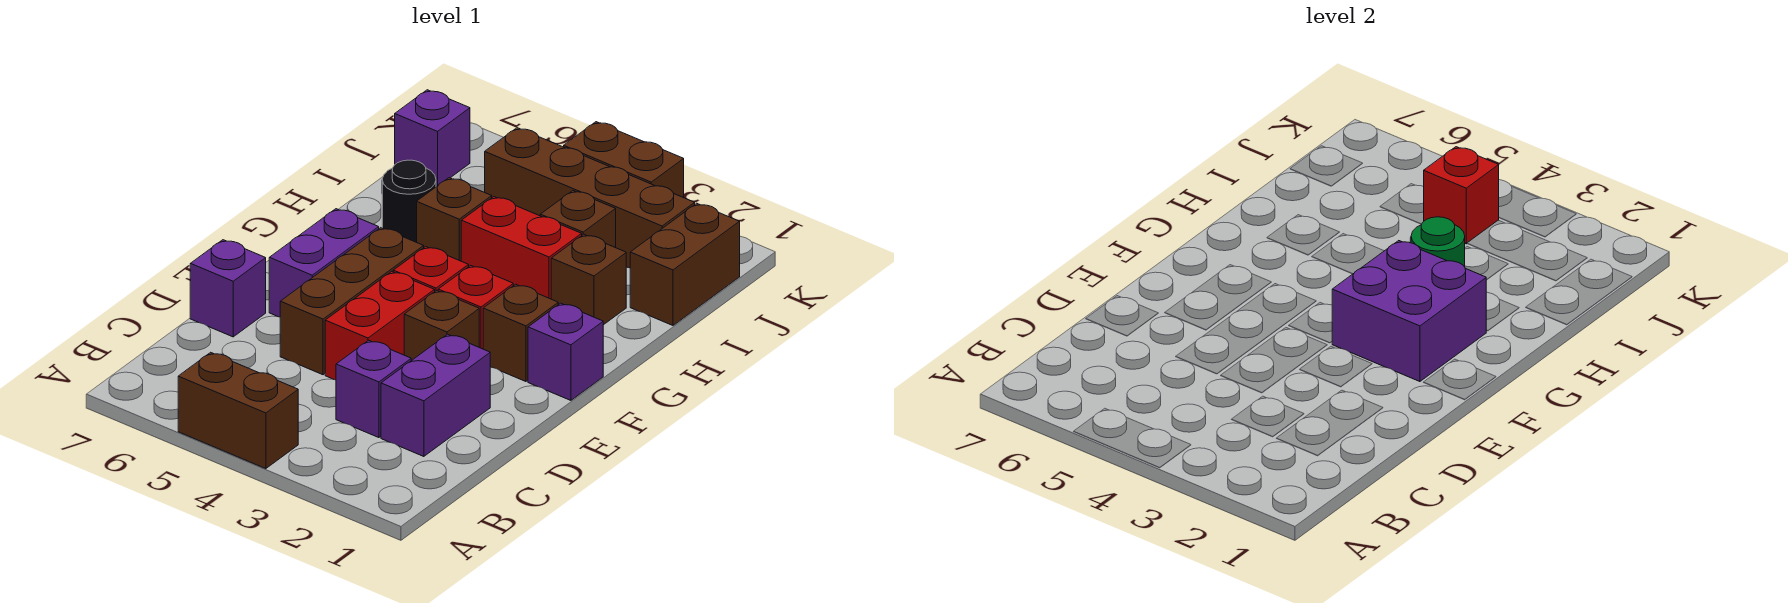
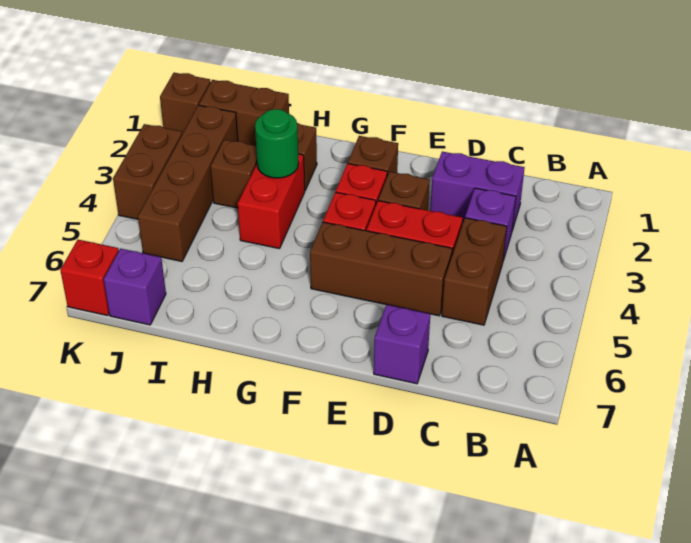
brown 1x2 brick [178,352,298,469] -> brown 1x2 brick moved to [442,218,507,325]
purple 1x2 brick [269,209,379,317] -> none
purple 1x1 brick [528,303,603,400] -> none
purple 2x2 brick [1332,241,1486,382] -> none
brown 1x1 brick [417,178,492,261] -> brown 1x1 brick moved to [160,73,211,134]
black 1x1 round brick [382,160,436,242] -> none
red 1x1 brick [1424,147,1499,244] -> red 1x1 brick moved to [60,240,119,316]

